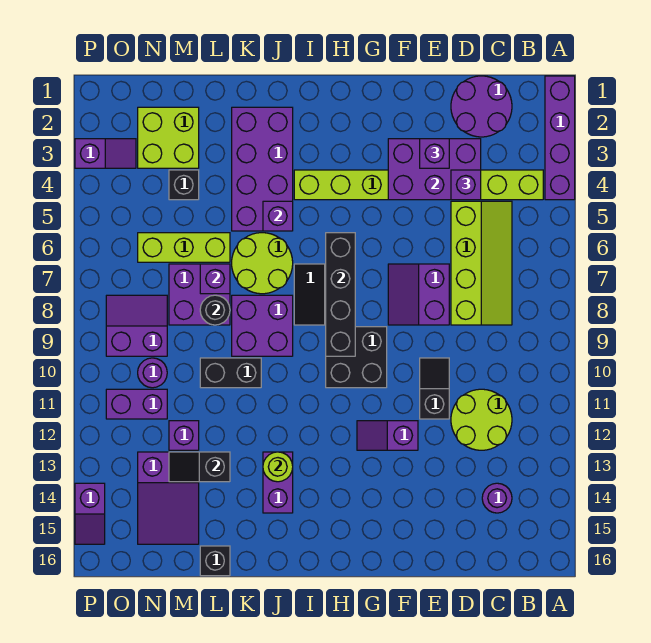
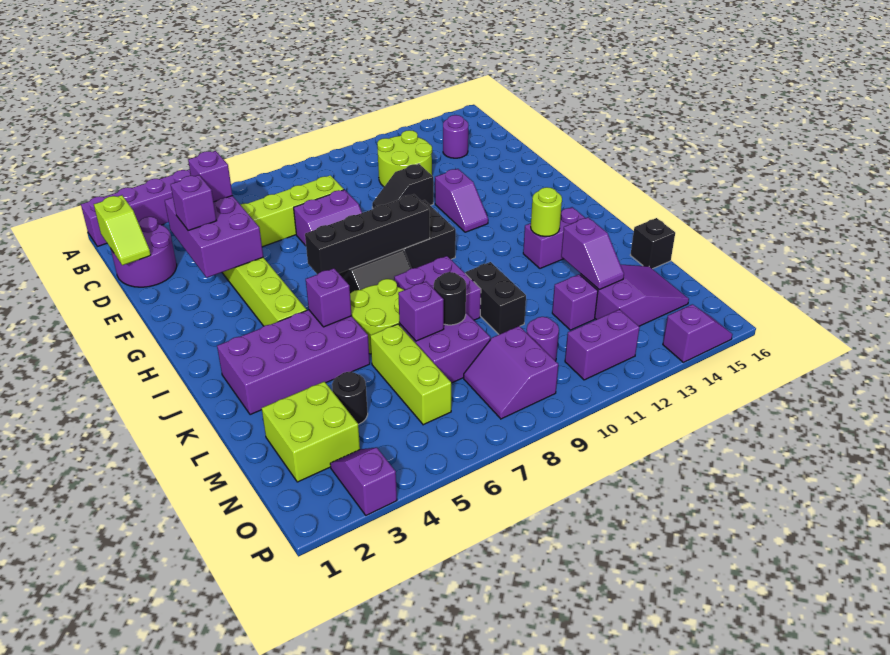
none -> lime 1x2 slope [94,195,151,265]
black 1x2 slope [169,452,230,482] -> purple 1x2 slope [561,217,624,289]
black 1x1 brick [169,170,199,200] -> black 1x1 round brick [332,372,368,424]
purple 1x2 brick [106,389,167,419] -> purple 1x2 brick turned to [565,309,640,380]

